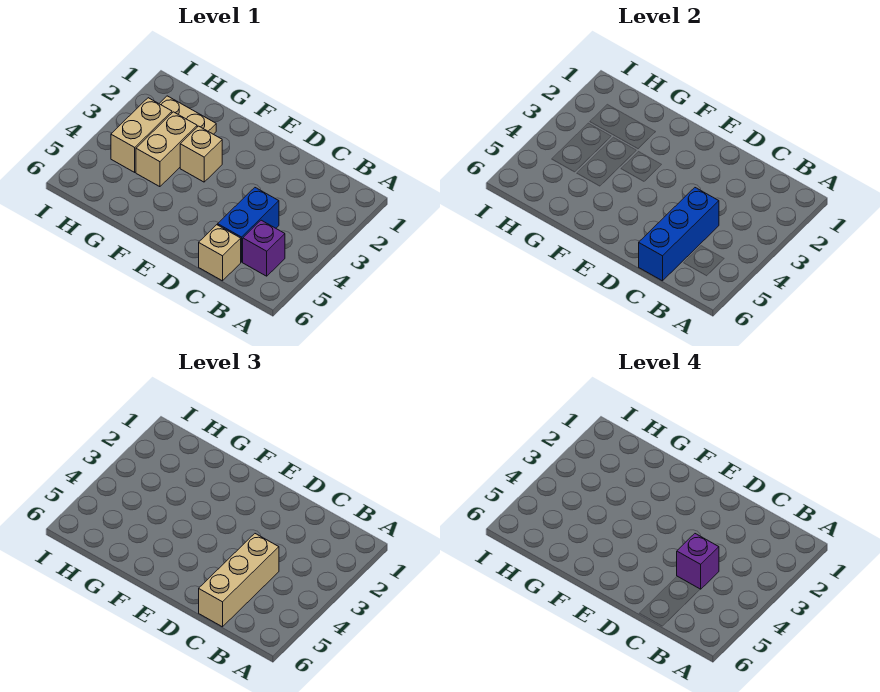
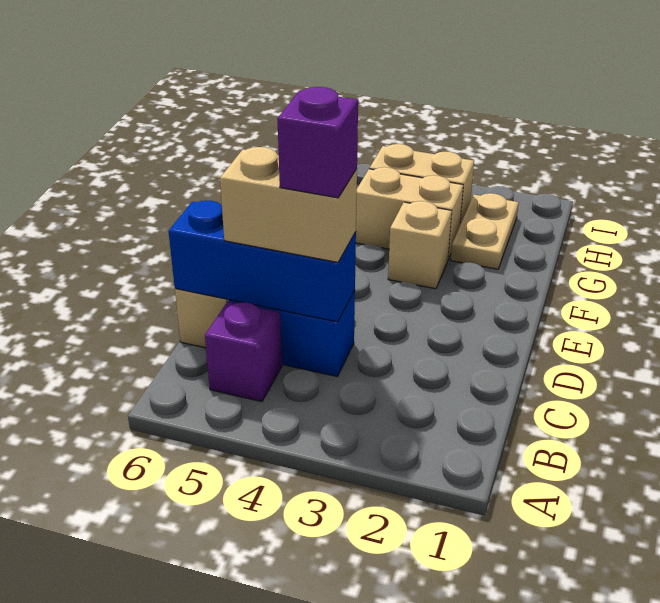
tan 1x3 brick [199,534,279,627] -> tan 1x2 brick [220,147,357,262]

